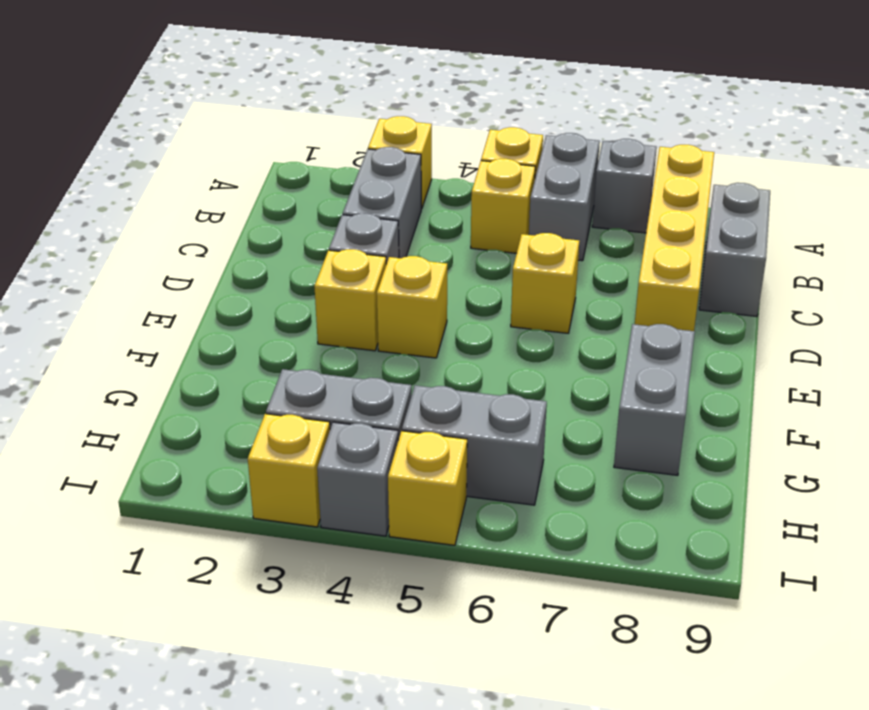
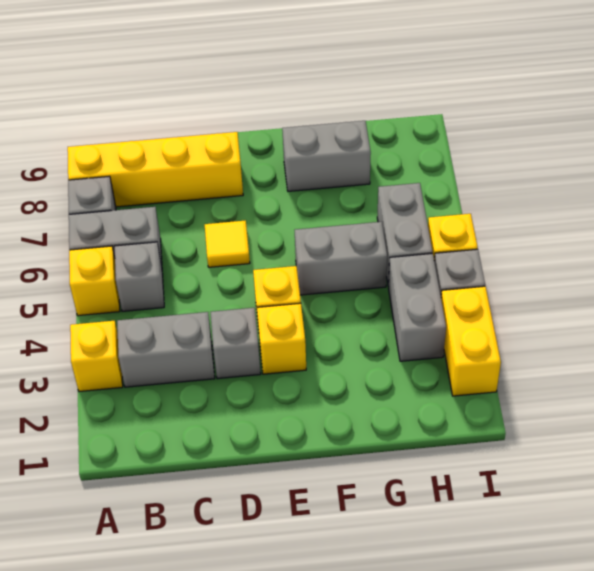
yellow 1x1 brick [471,159,535,253] -> grey 1x1 brick [115,242,164,311]
grey 1x2 brick [699,183,770,317] -> grey 1x2 brick moved to [295,222,387,295]
yellow 1x1 brick [511,233,579,333] -> yellow 1x1 tile [205,220,250,267]
yellow 1x1 brick [248,414,330,527] -> yellow 1x2 brick [441,286,501,396]

